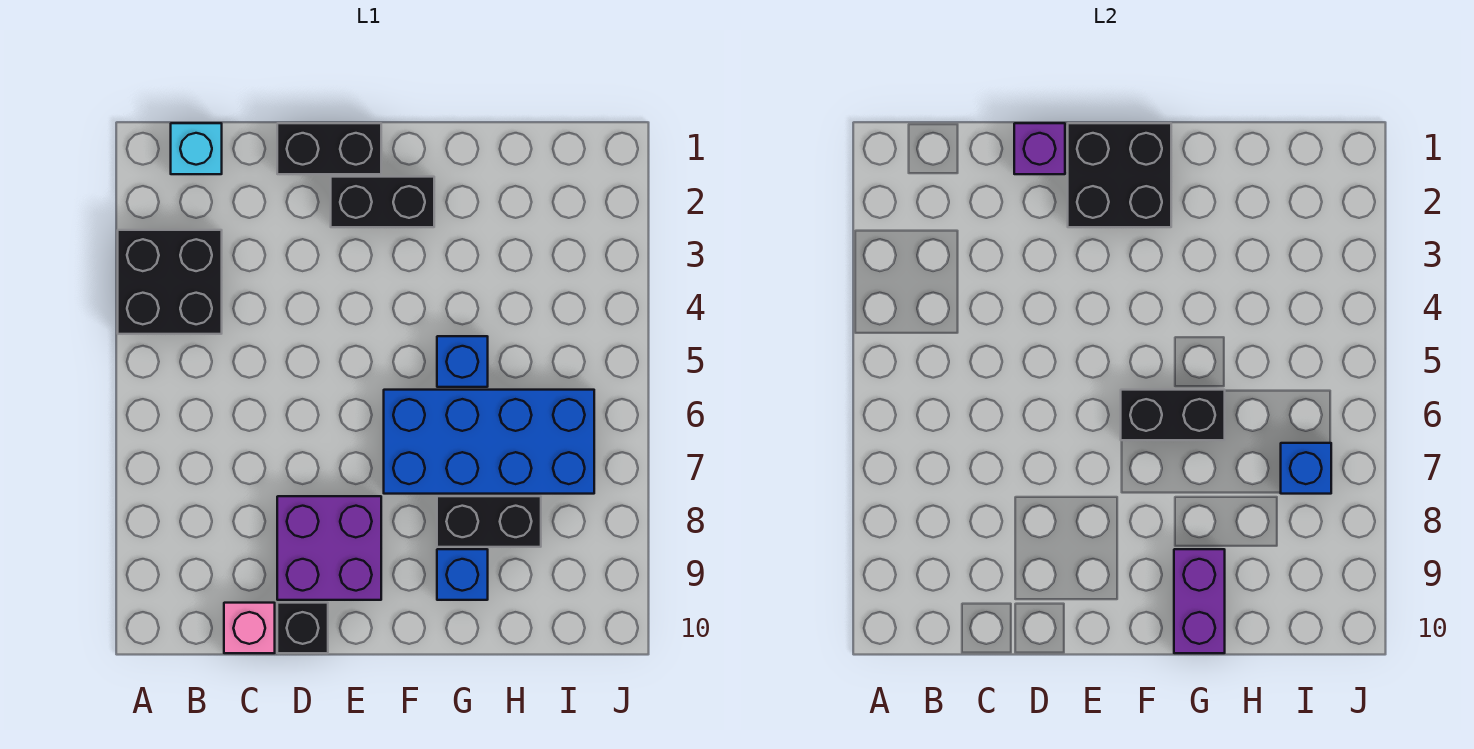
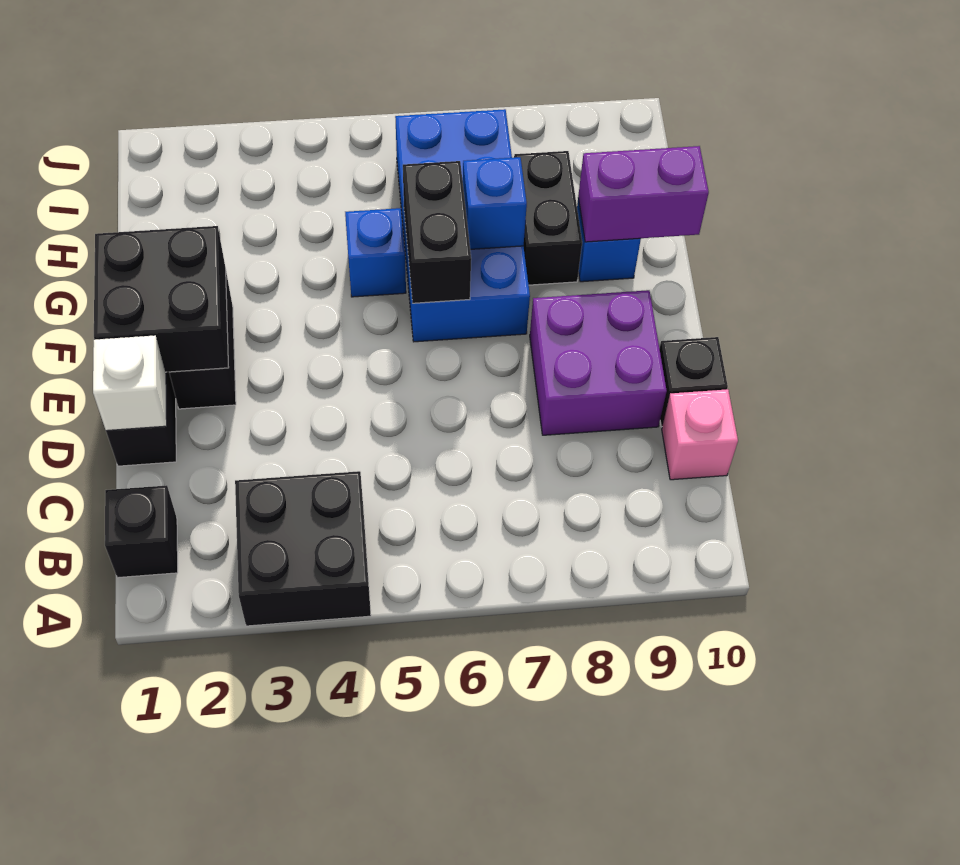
cyan 1x1 brick [171,123,222,174] -> black 1x1 brick [105,485,178,578]
purple 1x1 brick [1014,123,1065,174] -> white 1x1 brick [93,335,167,431]
blue 1x1 brick [1281,443,1331,494] -> blue 1x1 brick moved to [463,157,527,249]

